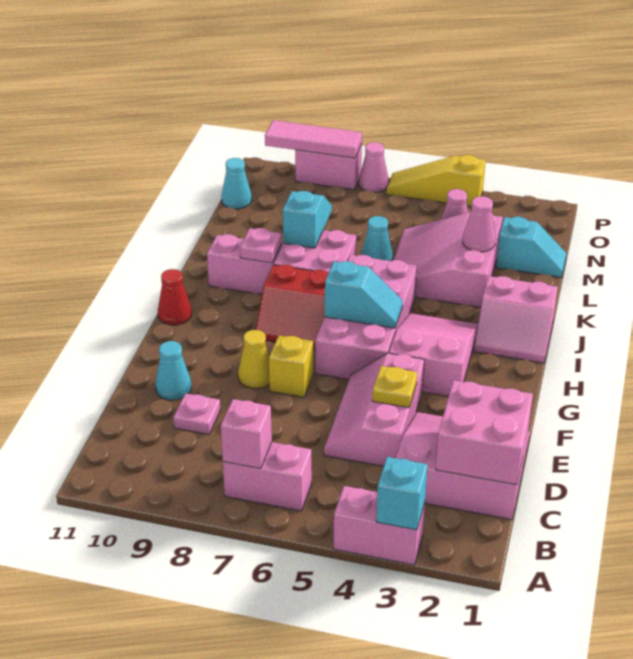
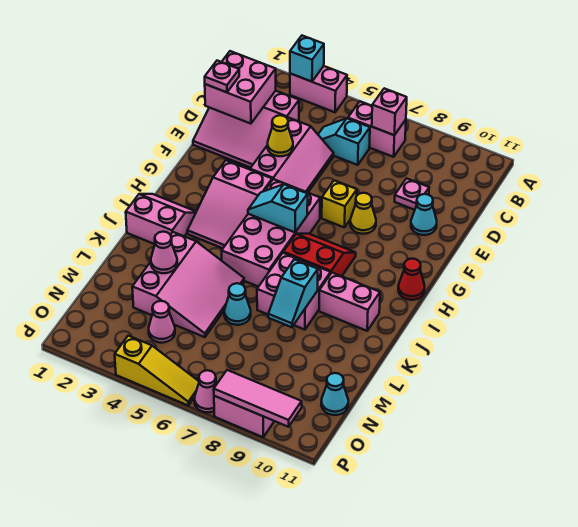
yellow 1x1 plate [372,366,417,408] -> yellow 1x1 cone [268,115,293,156]
pink 1x1 plate [240,228,281,263] -> pink 1x1 plate moved to [205,61,239,92]
cyan 1x2 slope [496,217,566,278] -> cyan 1x2 slope moved to [318,118,370,165]

